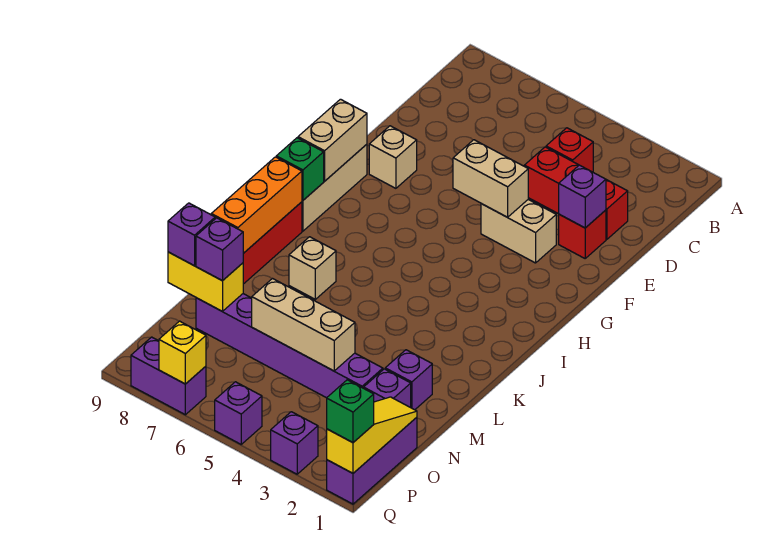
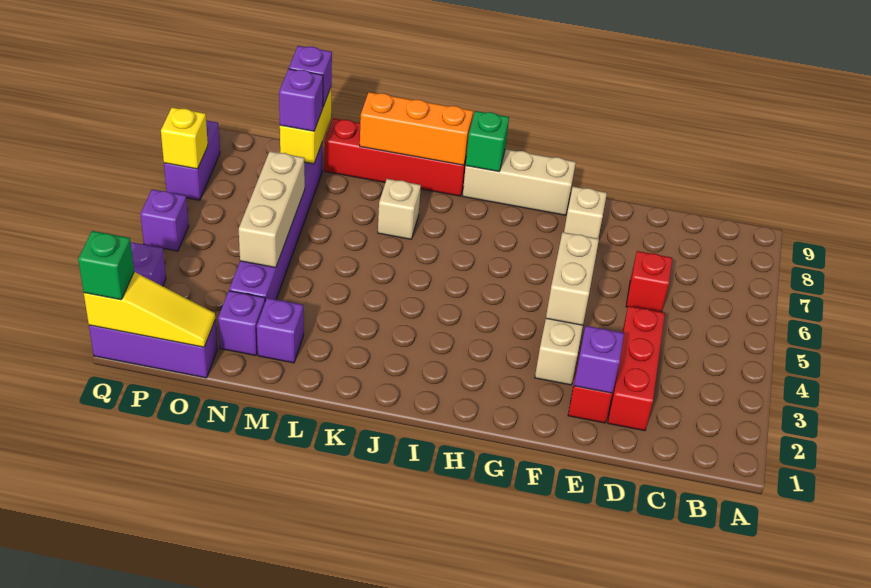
red 1x1 brick [546,128,593,172] -> red 1x1 brick moved to [626,251,672,312]
tan 1x2 brick [298,99,367,181] -> none

